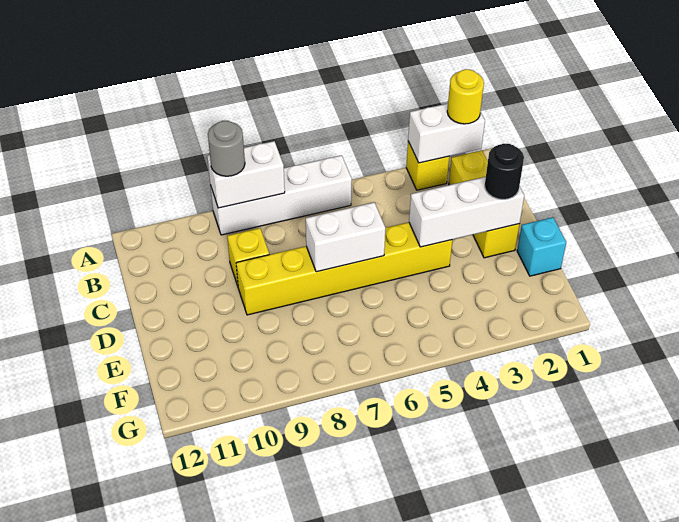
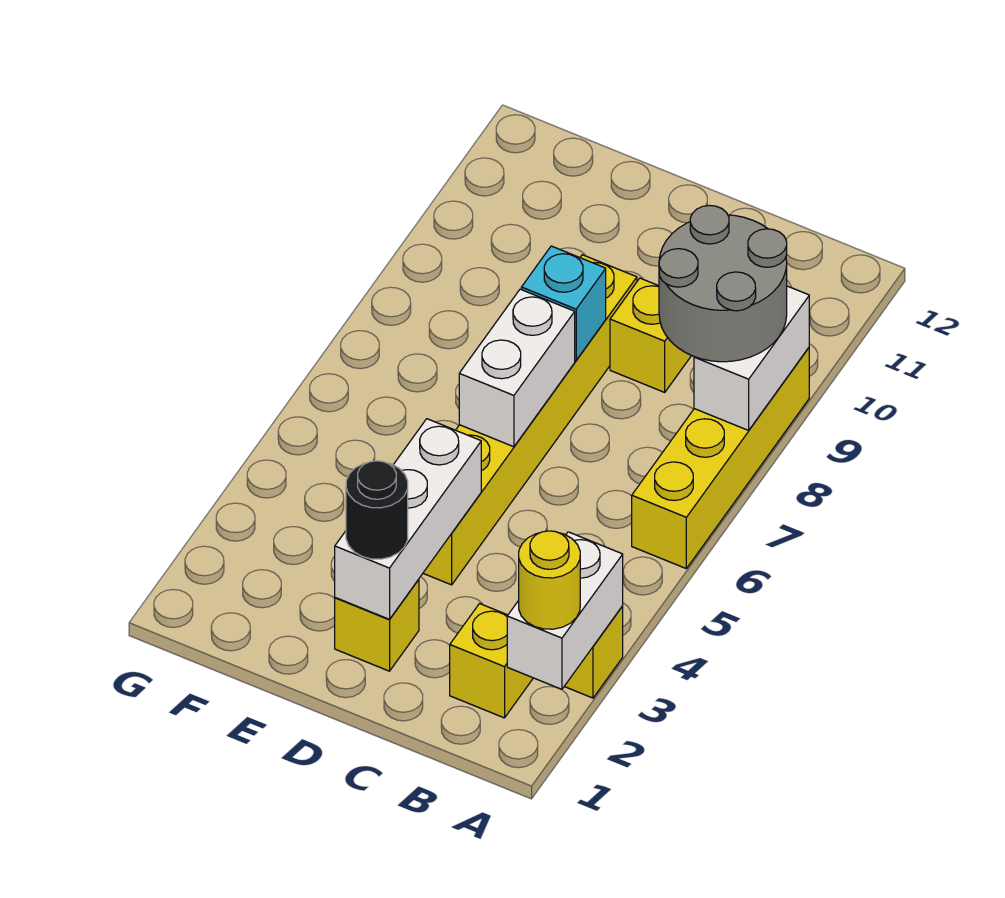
white 1x4 brick [210,155,352,235] -> yellow 1x4 brick [632,348,809,568]
grey 1x1 round brick [208,121,245,176] -> grey 2x2 round brick [659,205,787,362]
cyan 1x1 brick [517,217,566,276] -> cyan 1x1 brick moved to [521,246,606,360]

